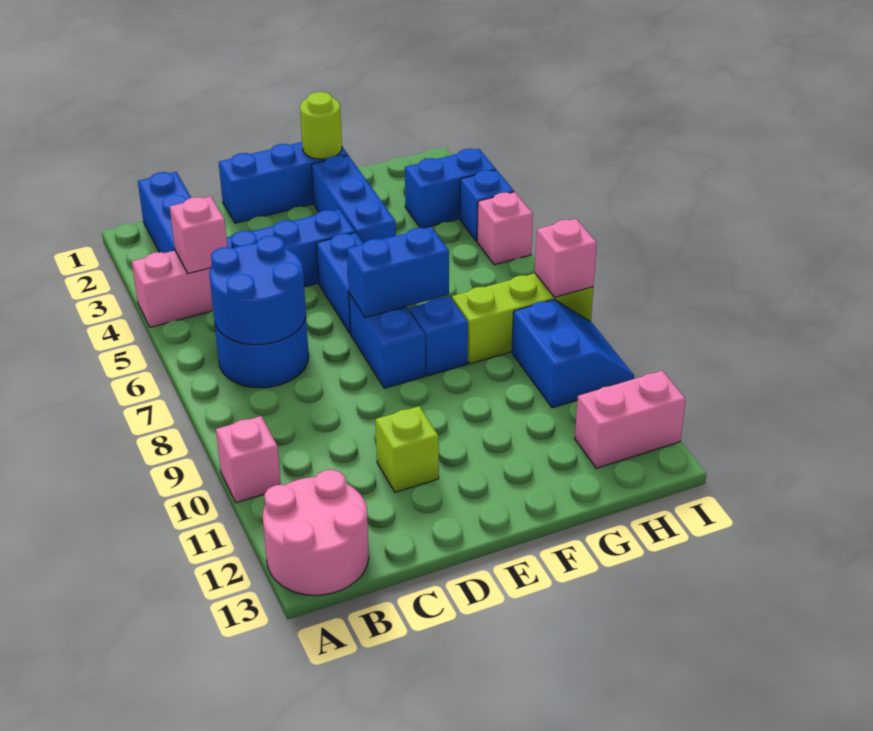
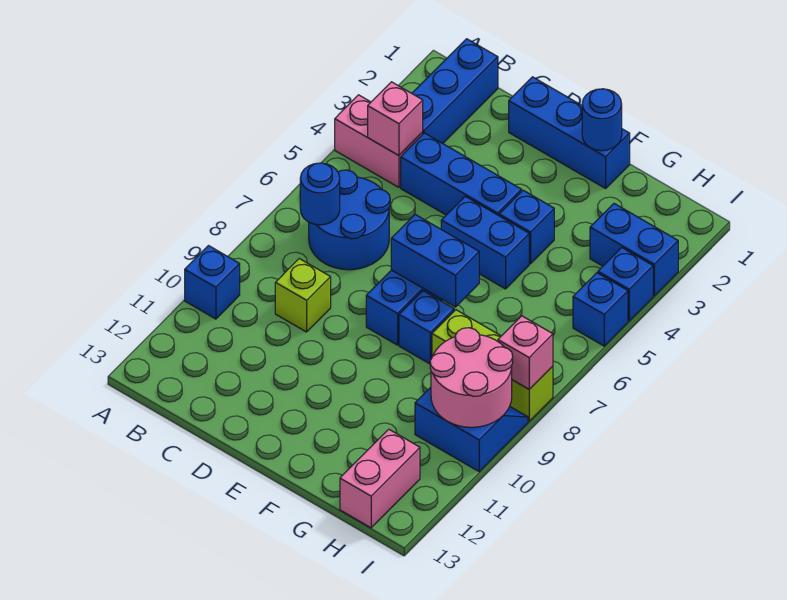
pink 1x1 brick [216,416,281,503] -> blue 1x1 brick [185,246,240,319]
pink 2x2 round brick [263,470,369,595] -> pink 2x2 round brick moved to [430,328,513,427]
blue 2x2 round brick [209,236,306,345] -> blue 1x1 round brick [300,163,340,225]
lime 1x1 brick [376,406,439,492] -> lime 1x1 brick moved to [275,259,331,332]
blue 1x2 brick [316,233,363,334] -> blue 1x2 brick turned to [441,196,529,289]
lime 1x1 round brick [300,92,342,159] -> blue 1x1 round brick [582,89,622,151]
blue 1x3 brick [312,155,396,244] -> blue 1x1 brick [499,190,554,264]
blue 2x2 slope [512,300,634,408] -> blue 2x2 slope turned to [415,387,528,472]
pink 1x2 brick [575,371,686,468] -> pink 1x2 brick turned to [340,429,420,528]
pink 1x1 brick [477,192,533,265] -> blue 1x1 brick [573,273,628,346]

